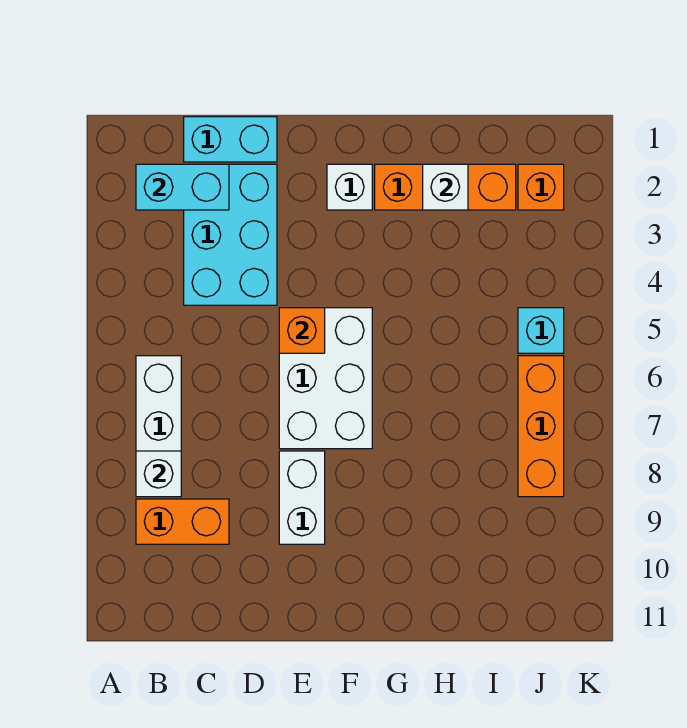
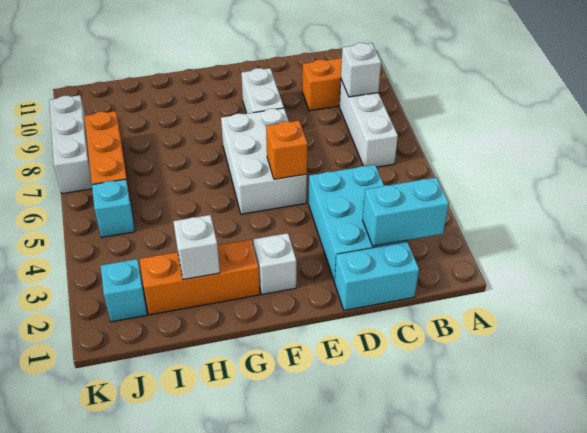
orange 1x1 brick [518,164,564,210] -> cyan 1x1 brick [101,259,147,322]
none -> white 1x3 brick [49,95,92,194]

